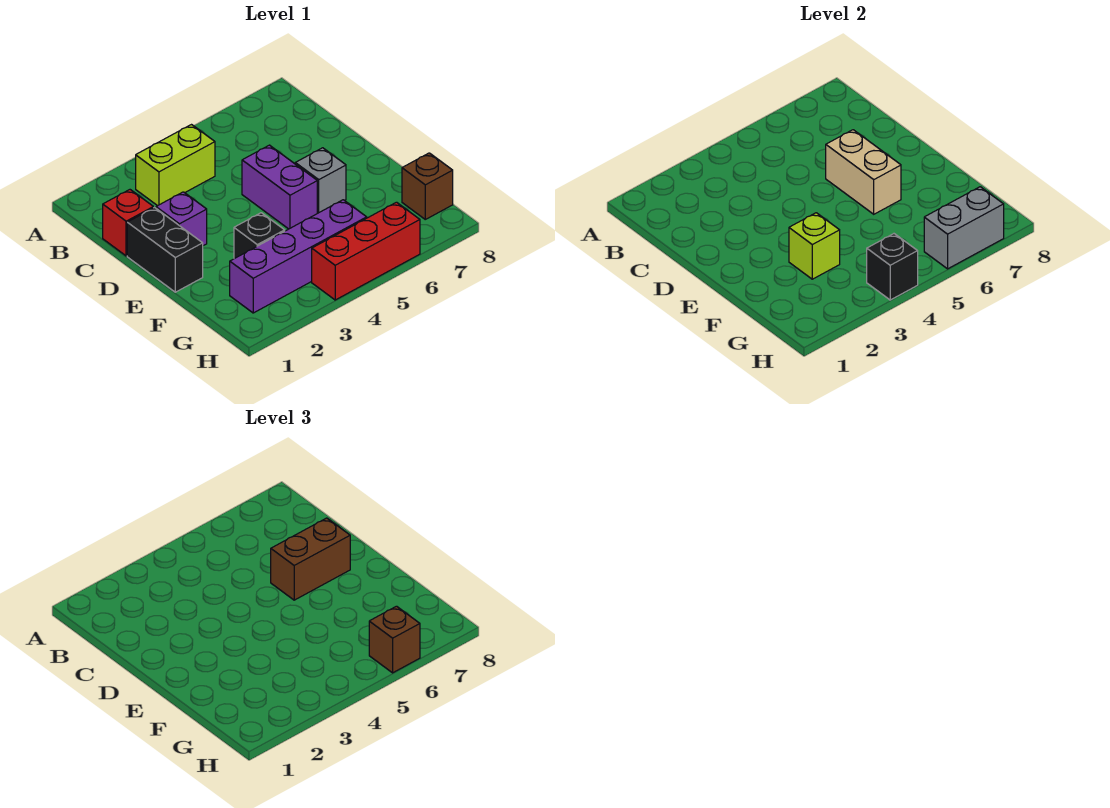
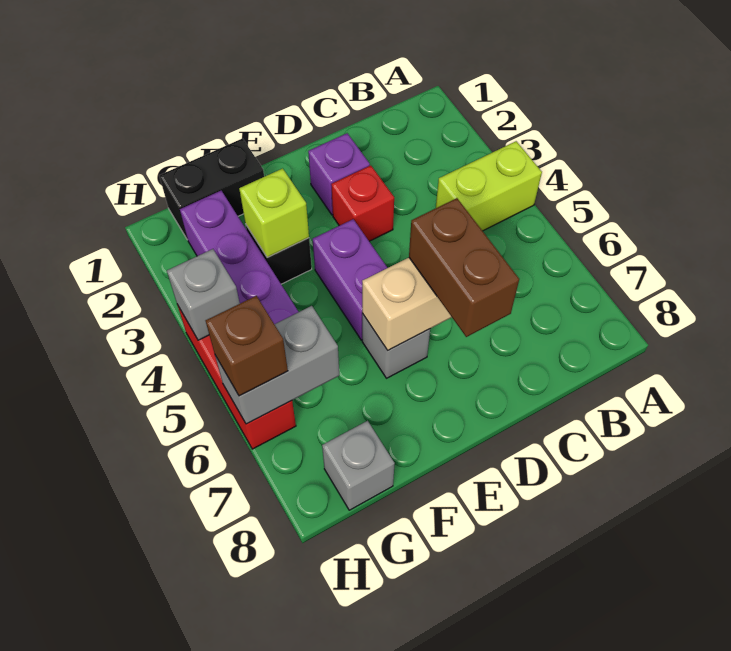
lime 1x2 brick [136,125,215,206] -> lime 1x2 brick turned to [436,141,542,231]
red 1x1 brick [103,190,153,256] -> red 1x1 brick moved to [331,166,394,241]
black 1x2 brick [127,208,203,292] -> black 1x2 brick moved to [159,138,264,240]
purple 1x2 brick [242,145,317,229] -> purple 1x2 brick turned to [312,219,387,340]
brown 1x1 brick [402,153,453,219] -> grey 1x1 brick [322,421,395,510]
black 1x1 brick [867,234,918,300] -> grey 1x1 brick [167,249,240,340]
grey 1x2 brick [924,187,1004,269] -> grey 1x2 brick turned to [215,306,339,424]

